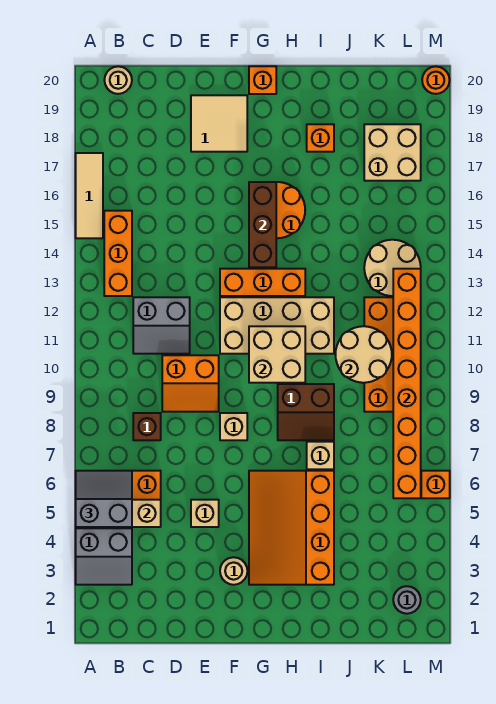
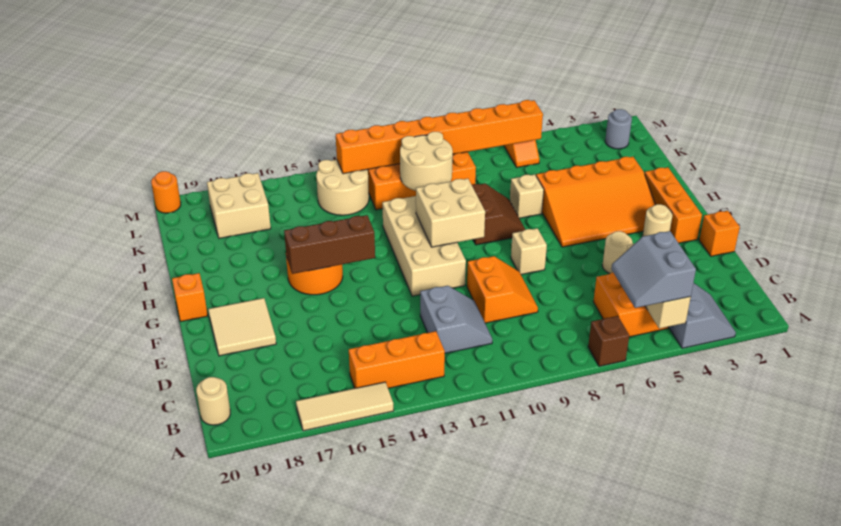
brown 1x1 brick [133,413,161,440] -> brown 1x1 brick moved to [588,316,629,366]
tan 1x1 brick [191,500,219,527] -> tan 1x1 round brick [602,231,632,273]
orange 1x3 brick [220,269,305,296] -> orange 1x3 brick moved to [645,167,702,243]
orange 1x1 brick [307,124,334,152] -> orange 1x1 brick moved to [699,211,740,256]

